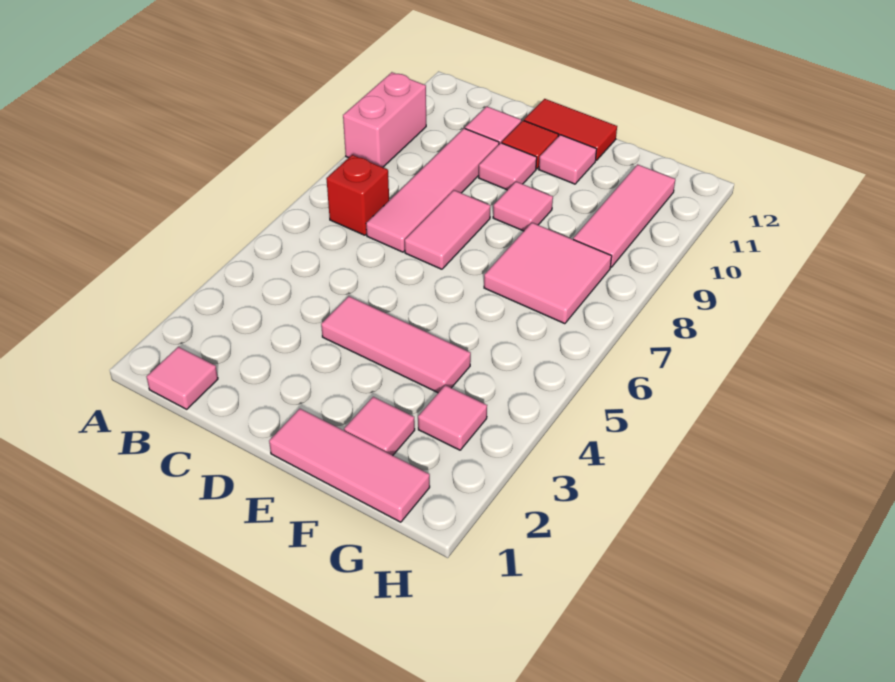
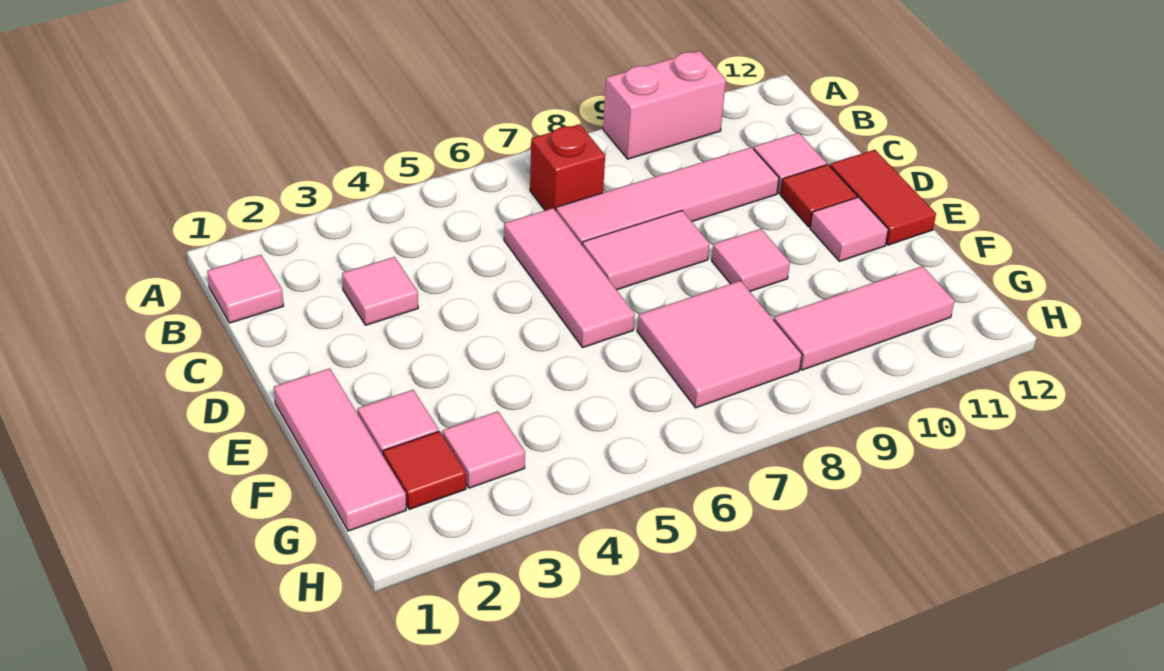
pink 1x3 tile [321,296,471,393] -> pink 1x3 tile moved to [504,208,635,347]
pink 1x1 tile [479,143,537,190] -> pink 1x1 tile moved to [342,257,418,325]
none -> red 1x1 tile [383,431,466,509]

